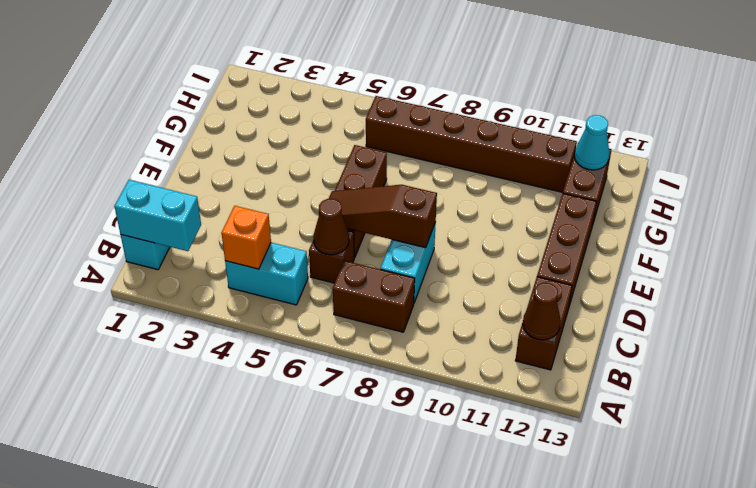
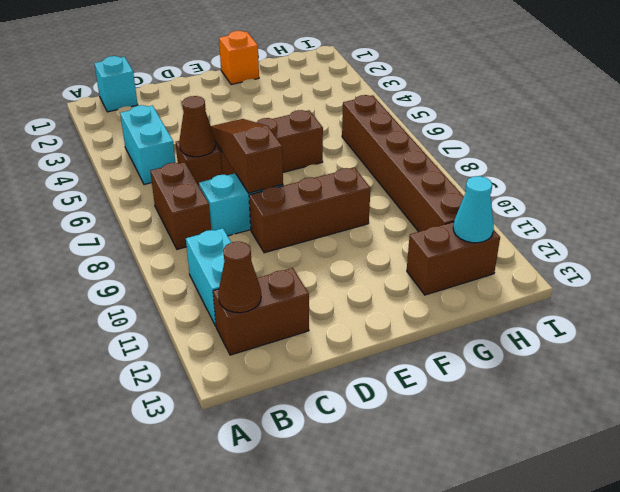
cyan 1x2 brick [114,180,201,251] -> cyan 1x2 brick moved to [186,228,231,326]
orange 1x1 brick [221,206,271,269] -> orange 1x1 brick moved to [219,31,259,85]
brown 1x3 brick [537,194,597,306] -> brown 1x3 brick moved to [249,168,371,253]

